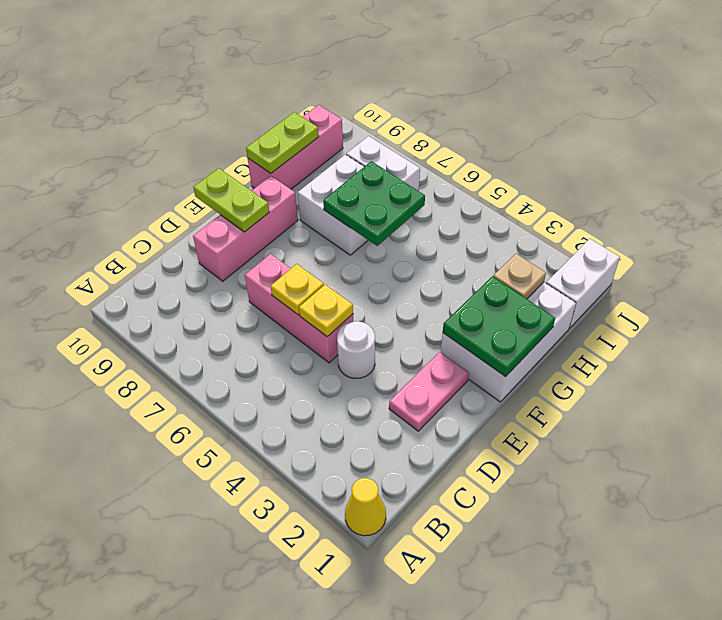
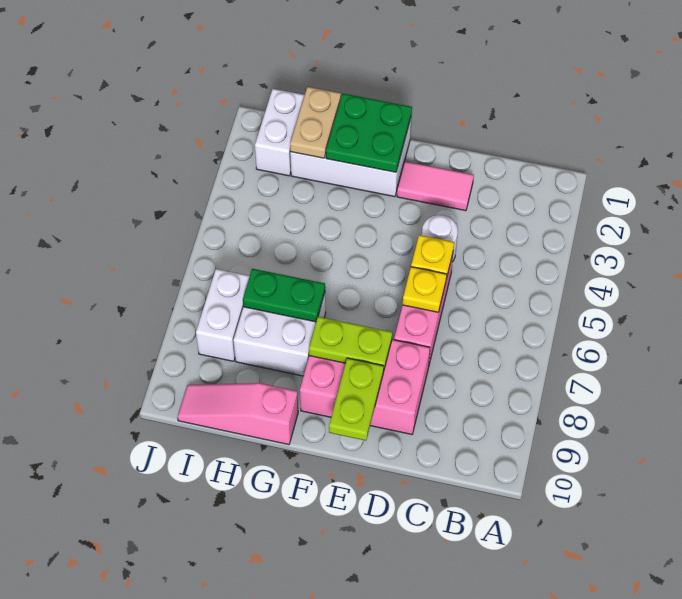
yellow 1x1 cone [345,478,386,536] -> none
pink 1x2 plate [389,352,469,431] -> pink 1x2 tile [397,161,474,211]
pink 1x3 brick [193,176,298,281] -> pink 2x3 brick [300,340,430,434]
green 2x2 plate [323,161,425,246] -> green 1x2 plate [243,269,325,322]
pink 1x3 brick [248,105,343,189] -> pink 1x3 slope [178,383,298,445]
lime 1x2 plate [246,112,319,173] -> lime 1x2 plate moved to [309,317,392,369]
tan 1x1 plate [493,254,546,299] -> tan 1x2 plate [290,87,341,158]
white 1x2 brick [546,239,620,328] -> white 1x2 brick turned to [255,89,305,176]

